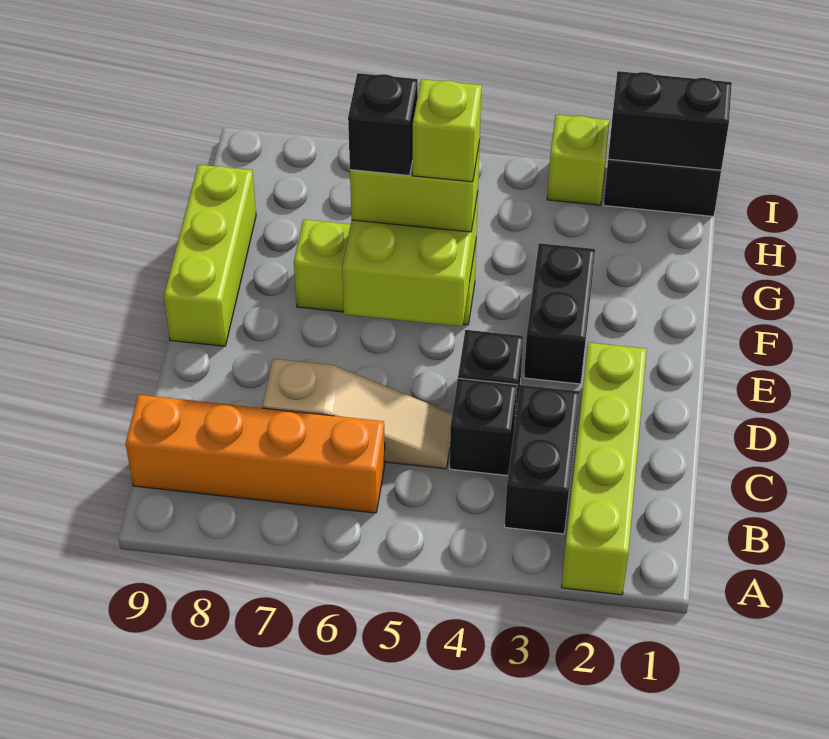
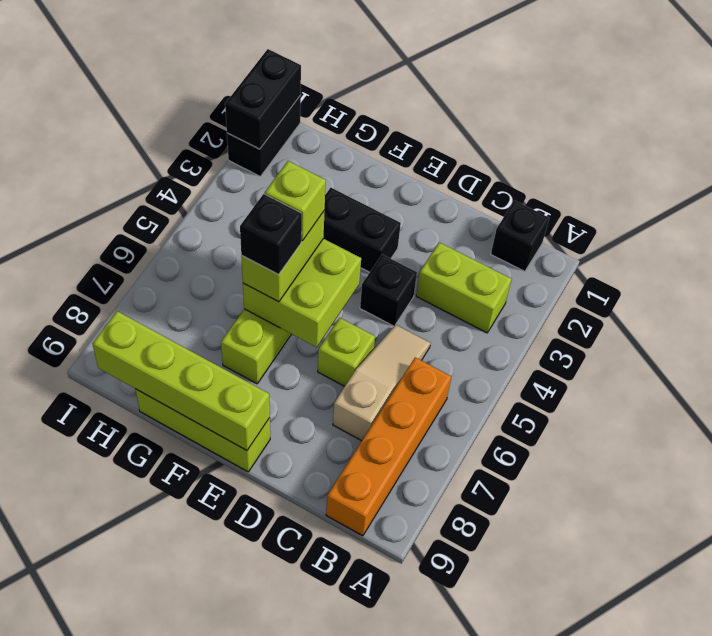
lime 1x4 brick [561,343,647,595] -> lime 1x4 brick moved to [93,311,270,450]
black 1x2 brick [504,385,579,534] -> lime 1x2 brick [416,242,511,333]
black 1x1 brick [450,378,517,476] -> black 1x1 brick moved to [491,201,549,271]
lime 1x1 brick [547,115,610,205] -> lime 1x1 brick moved to [318,318,375,386]

